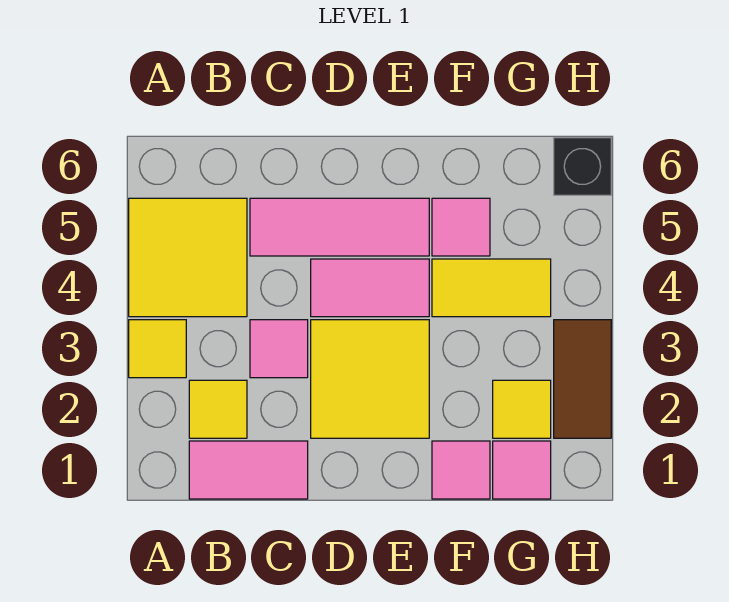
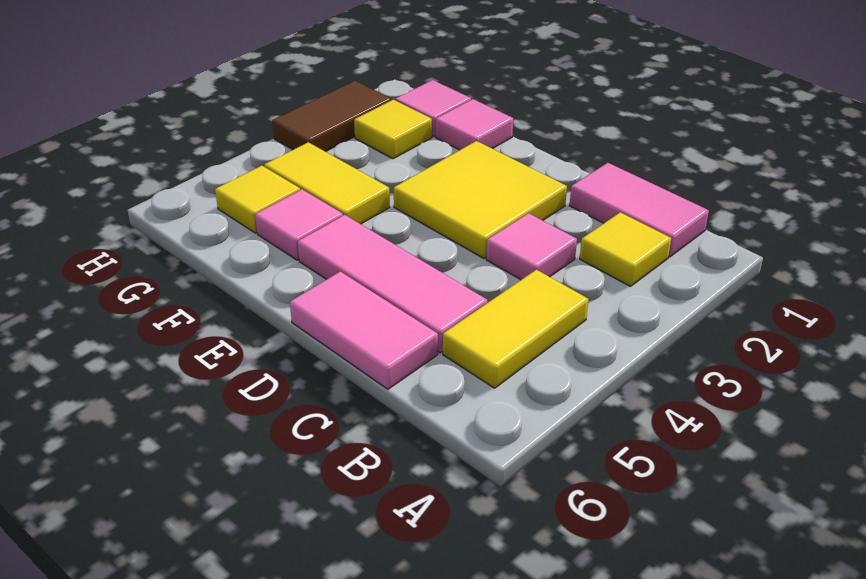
yellow 1x1 tile [129,320,186,378] -> yellow 1x1 tile moved to [215,166,300,233]
yellow 2x2 tile [129,198,247,317] -> yellow 1x2 tile [443,270,588,388]
pink 1x2 tile [311,259,429,317] -> pink 1x2 tile moved to [290,271,438,389]
black 1x1 brick [554,138,611,195] -> none

